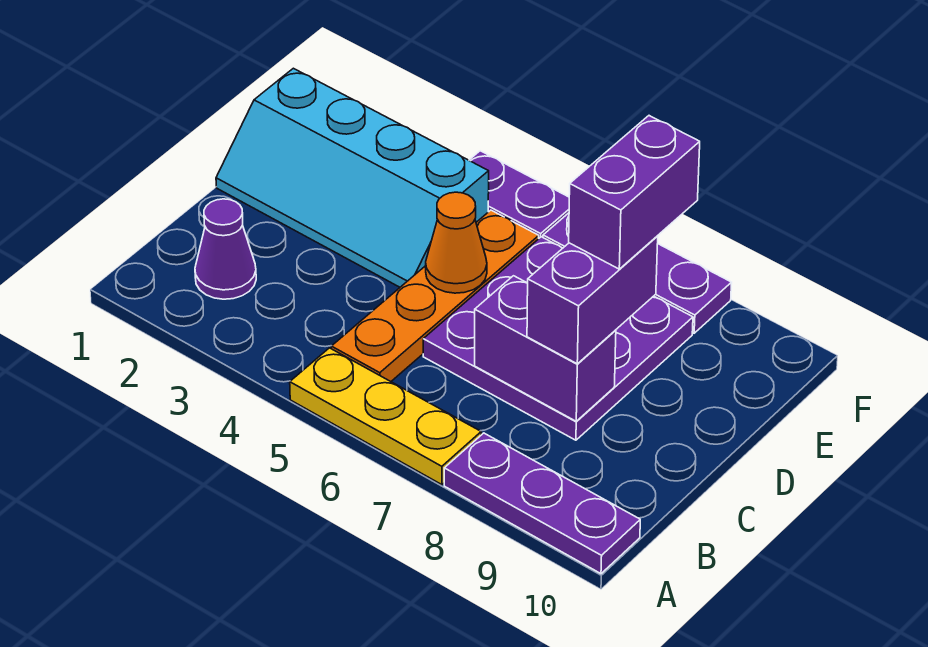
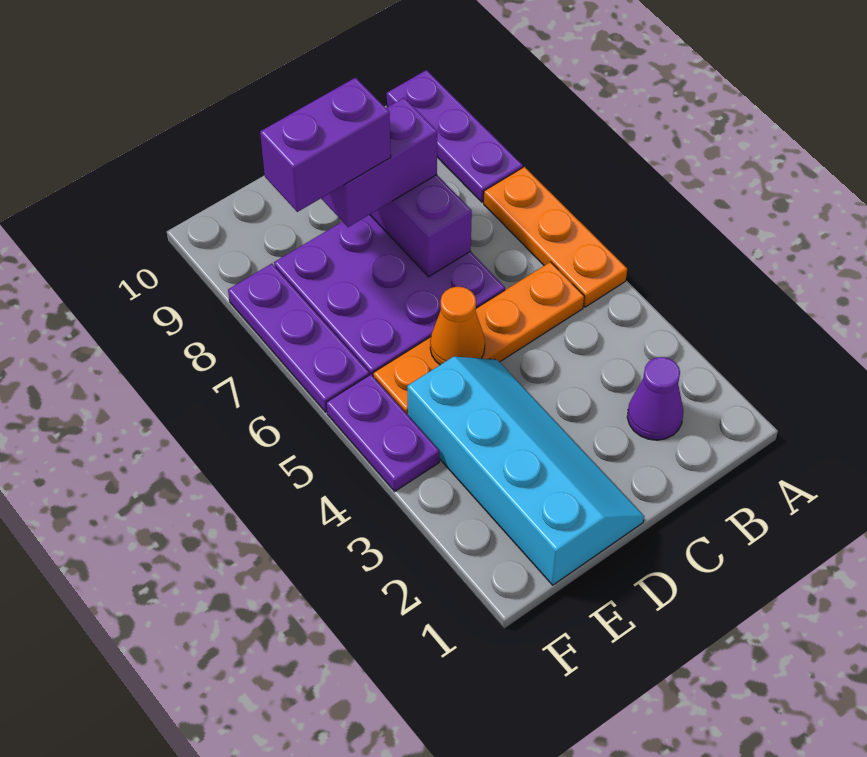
yellow 1x3 plate [290,348,481,485] -> orange 1x3 plate [484,167,627,307]

